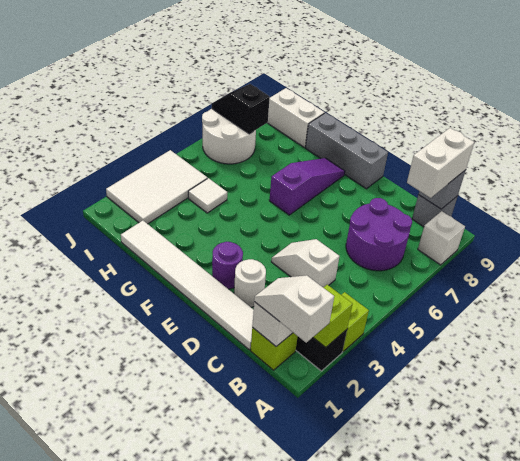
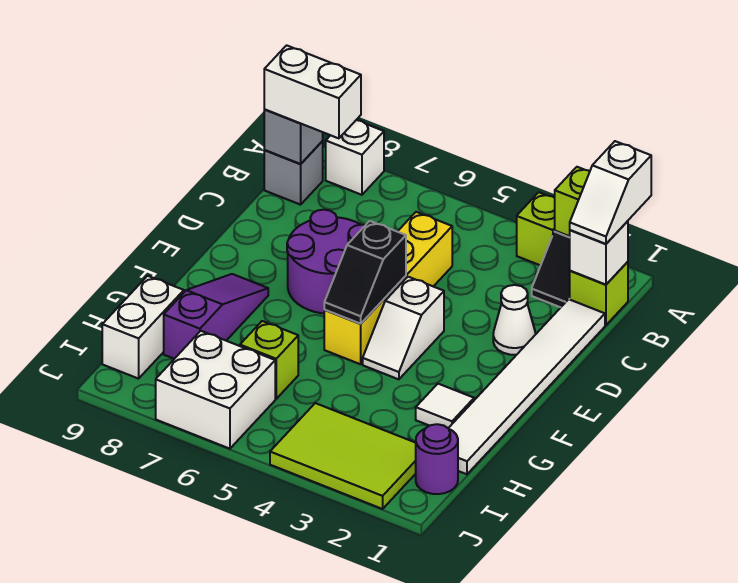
purple 2x2 round brick [346,198,412,271] -> purple 2x2 round brick moved to [287,210,365,313]
white 1x2 slope [271,239,339,287] -> white 1x2 slope moved to [363,277,444,379]
none -> yellow 1x4 brick [324,212,452,364]
white 1x1 round brick [234,259,266,307] -> white 1x1 cone [493,285,536,355]
purple 1x1 round brick [212,242,243,289] -> purple 1x1 round brick moved to [416,424,458,494]
grey 1x3 brick [306,113,388,189] -> none
purple 1x3 slope [269,158,345,215] -> purple 1x3 slope turned to [164,274,268,359]
white 1x1 tile [188,178,227,213] -> white 1x1 tile moved to [416,384,474,428]
none -> lime 1x1 brick [240,321,298,399]
white 2x3 tile [106,150,207,224] -> lime 2x3 tile [270,403,416,509]
white 2x2 round brick [202,109,256,164] -> white 2x2 brick [156,331,275,449]
black 1x2 slope [212,84,270,134] -> black 1x2 slope moved to [324,221,406,324]

